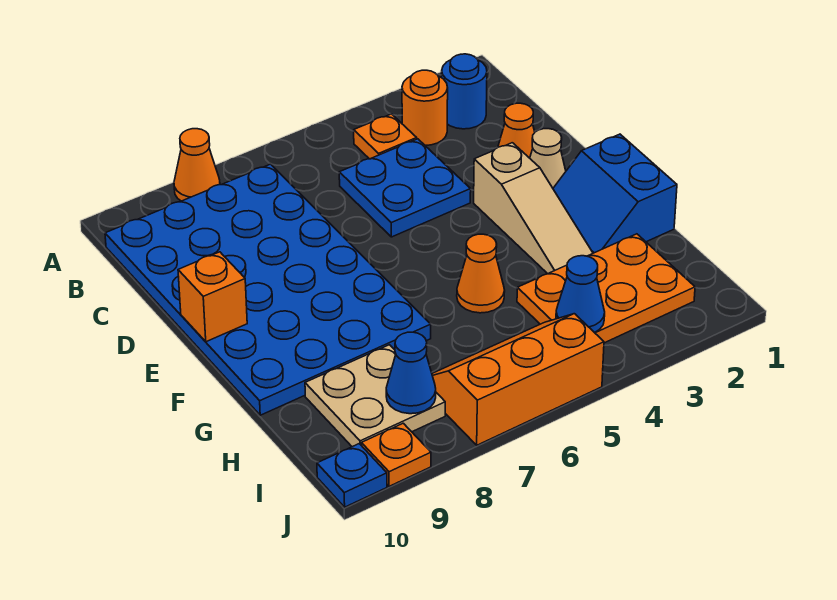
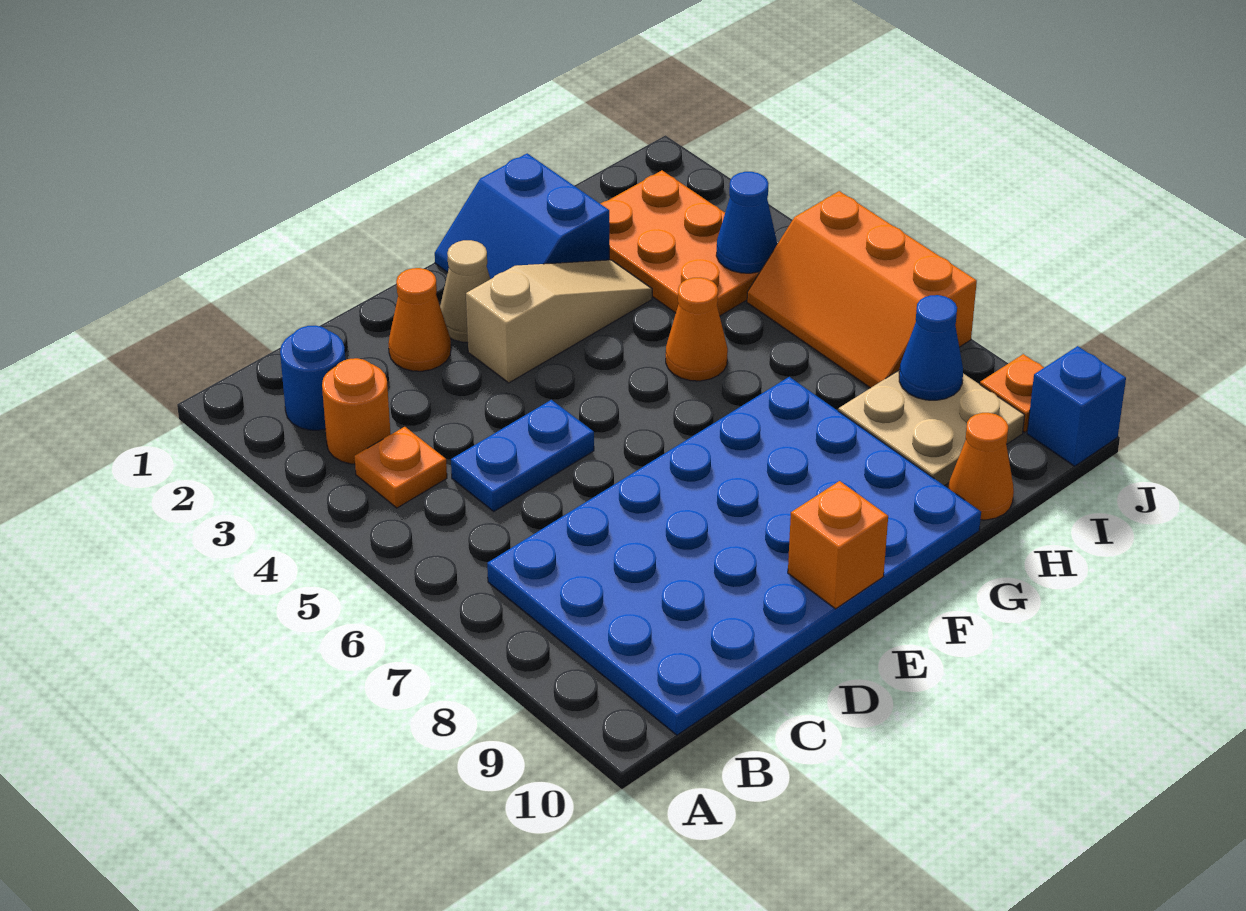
orange 1x1 cone [174,129,220,201] -> orange 1x1 cone moved to [948,413,1014,520]
blue 2x2 plate [339,139,471,237] -> blue 1x2 plate [451,400,594,511]
blue 2x2 slope [553,134,677,253] -> blue 2x2 slope turned to [435,153,609,279]
blue 1x1 plate [317,444,387,507] -> blue 1x1 brick [1027,346,1126,466]

